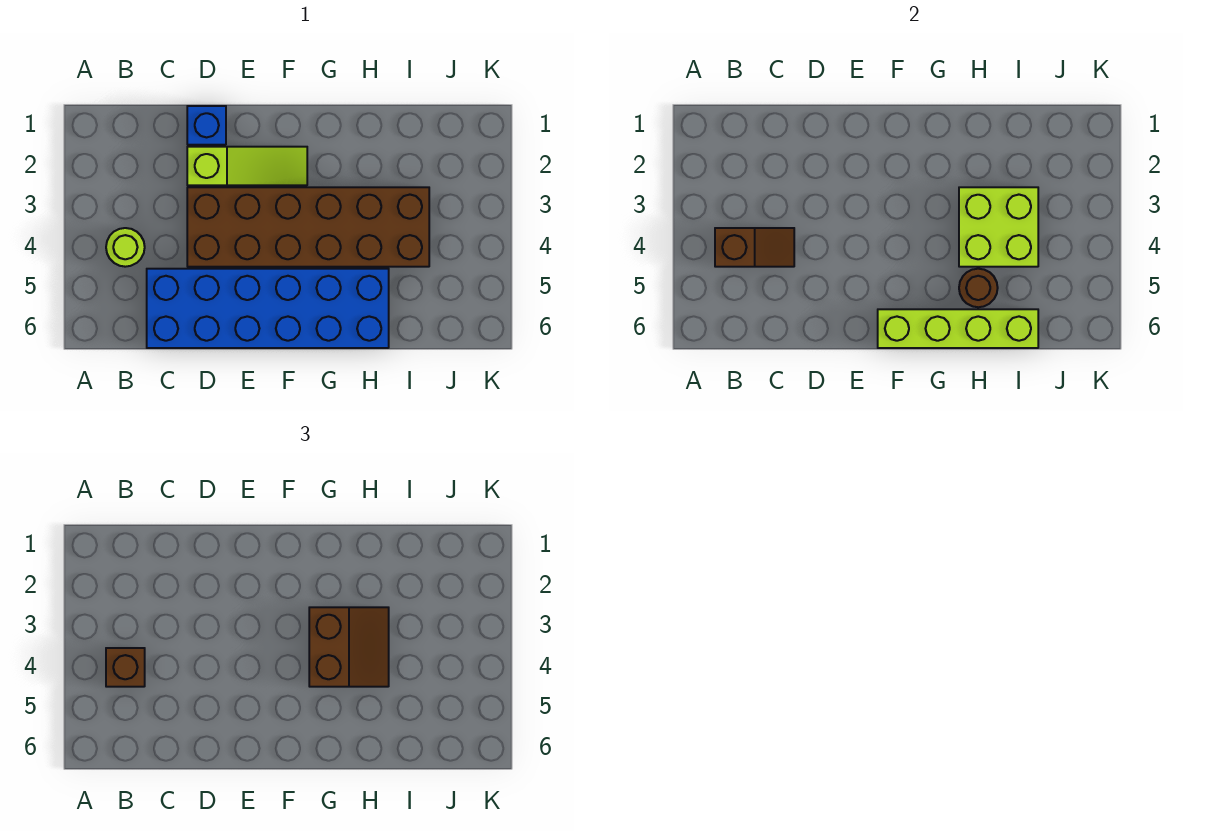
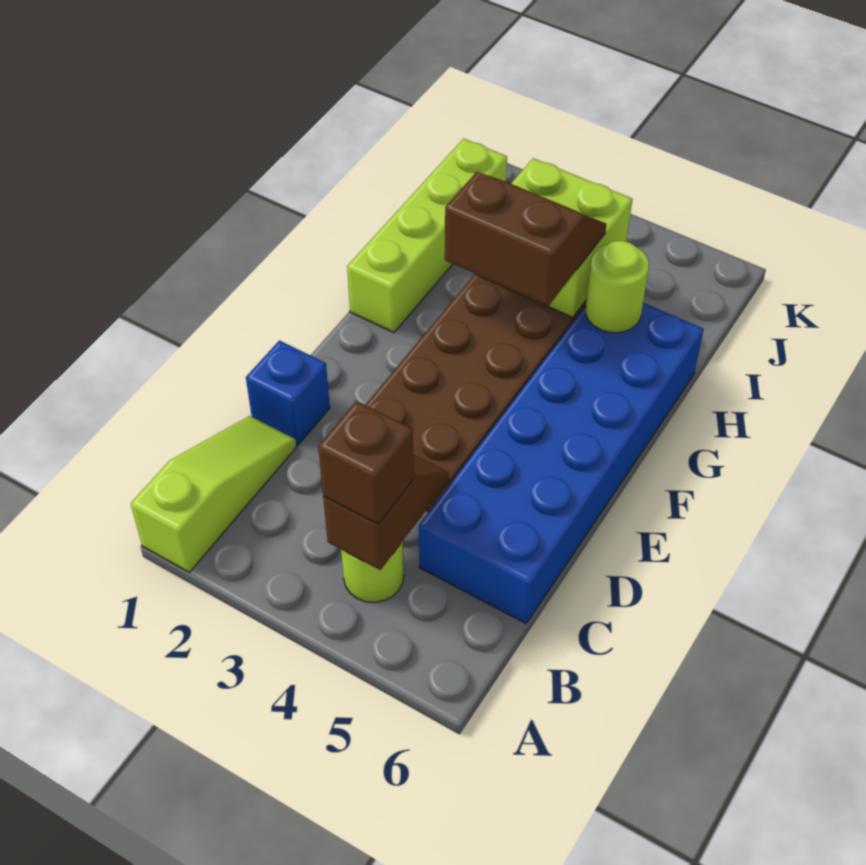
lime 1x3 slope [187,147,307,185] -> lime 1x3 slope moved to [131,416,296,572]
lime 1x4 brick [878,309,1038,348] -> lime 1x4 brick moved to [347,139,507,332]
brown 1x1 round brick [959,269,998,307] -> lime 1x1 round brick [586,241,649,333]

